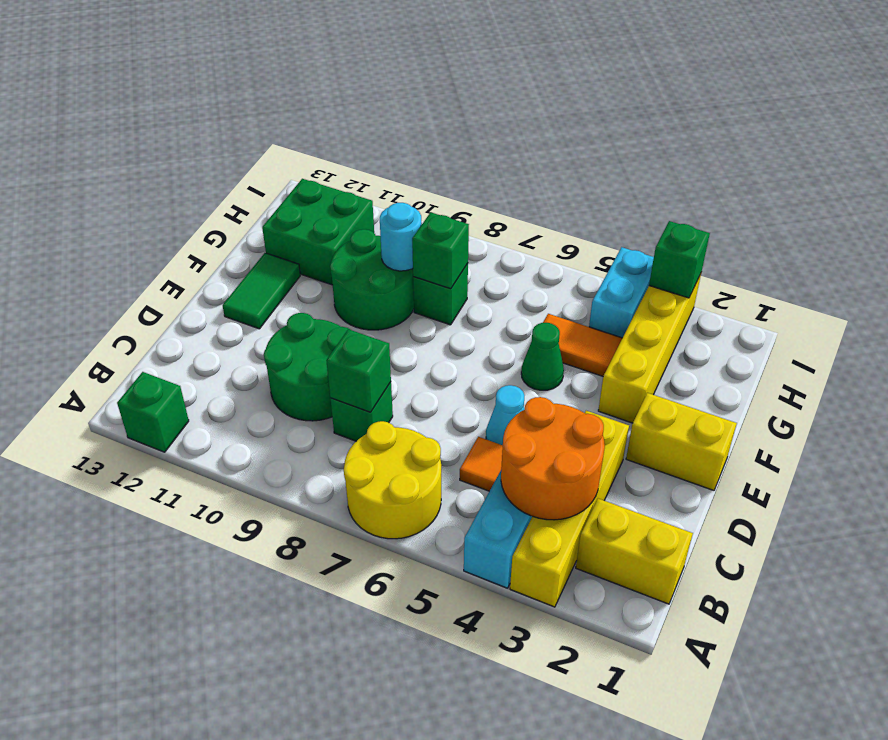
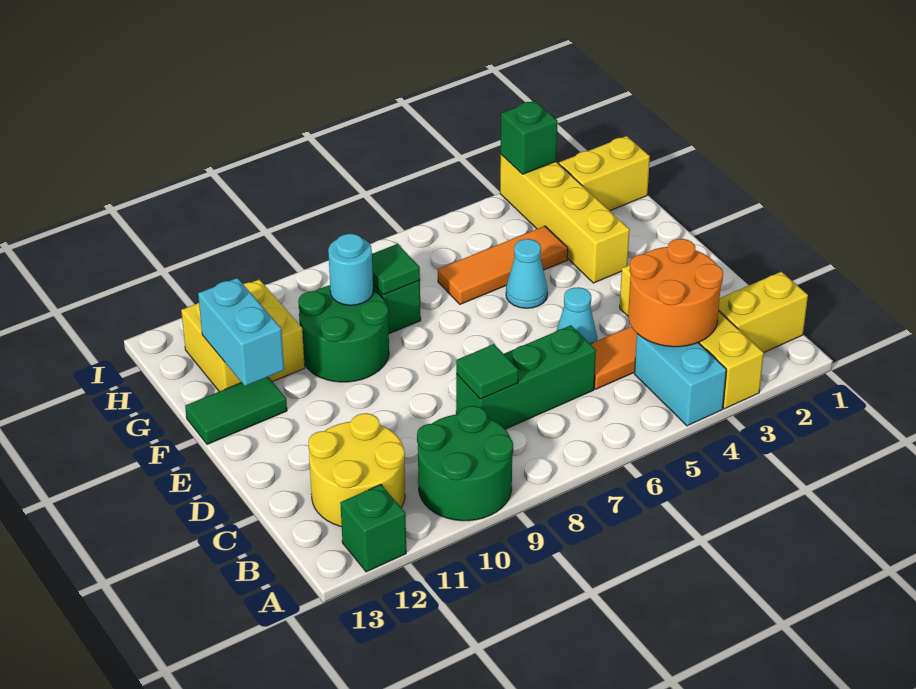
yellow 2x2 round brick [344,421,441,539] -> yellow 2x2 round brick moved to [308,413,405,527]
green 1x1 brick [330,382,393,441] -> green 1x3 brick [456,325,596,429]
green 1x1 brick [326,329,391,412] -> green 1x1 tile [456,344,518,399]
green 2x2 round brick [264,313,351,421] -> green 2x2 round brick moved to [417,406,513,521]
yellow 1x2 brick [626,393,737,490] -> yellow 1x2 brick moved to [559,136,650,211]
green 1x2 tile [223,253,300,329] -> green 1x2 tile turned to [185,377,287,444]
green 1x1 cone [521,323,564,390] -> cyan 1x1 cone [506,239,548,308]
orange 1x2 tile [543,314,622,376] -> orange 1x3 tile [438,226,568,304]
green 1x1 brick [412,212,469,289] -> green 1x1 tile [372,244,420,295]
green 2x2 brick [262,179,374,285] -> yellow 2x2 brick [181,279,305,392]
cyan 1x2 brick [589,247,654,338] -> cyan 1x2 brick moved to [198,278,284,386]

